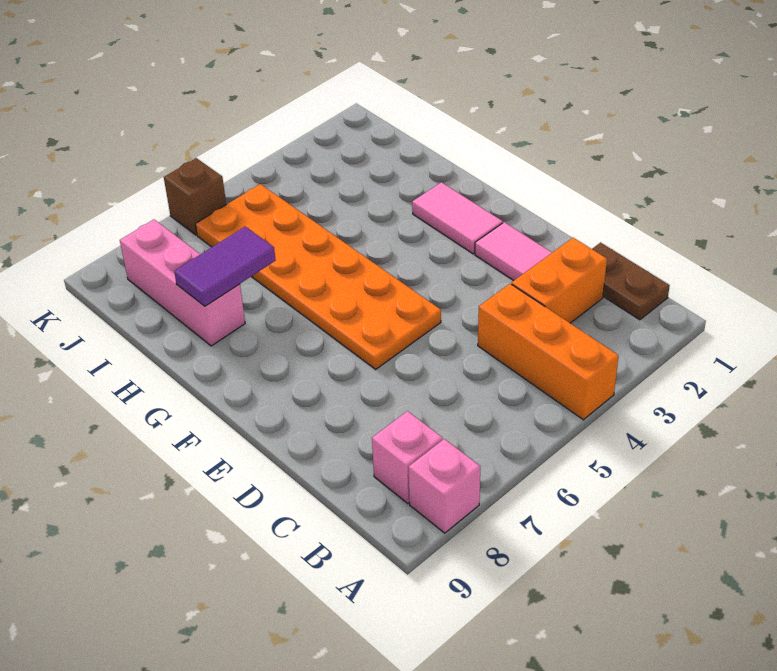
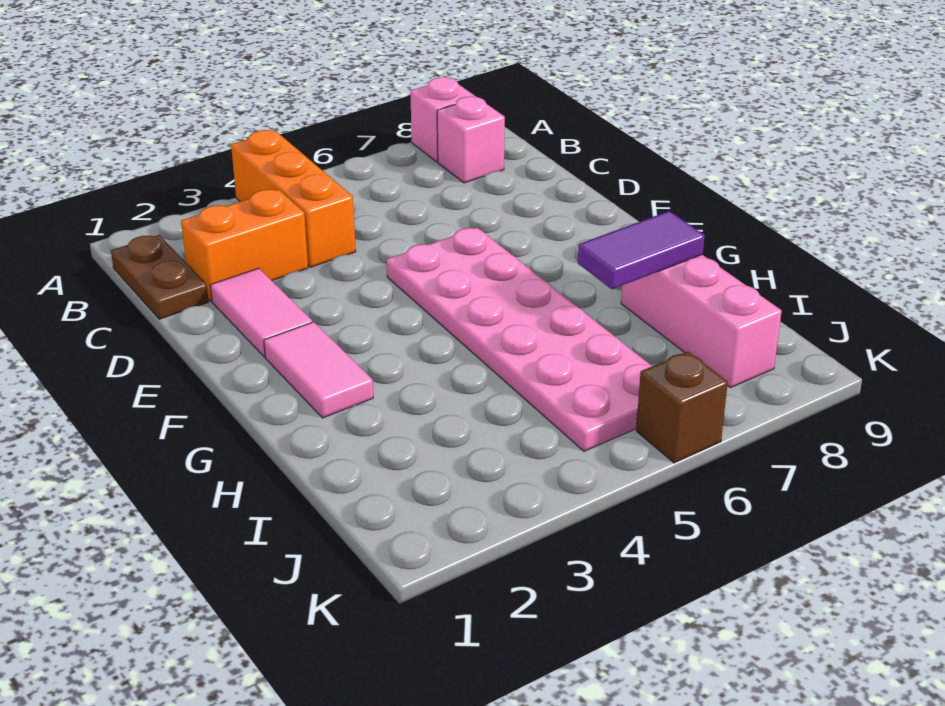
orange 2x6 plate [195,184,441,369] -> pink 2x6 plate [387,228,652,451]

